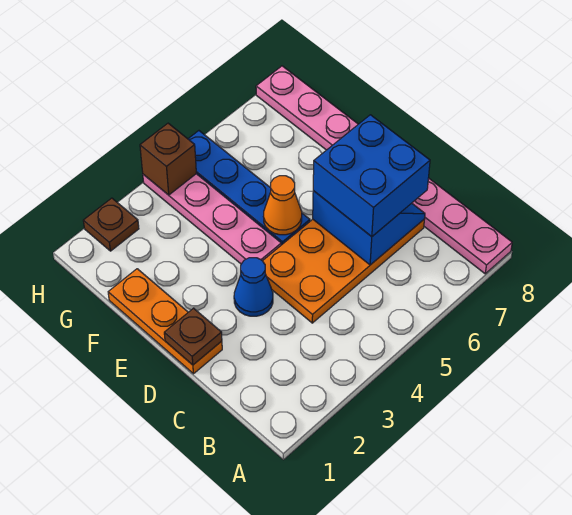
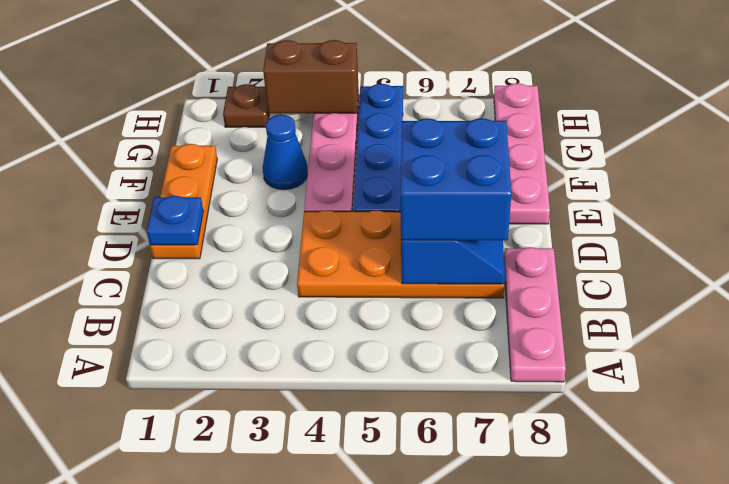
brown 1x1 plate [164,308,222,365] -> blue 1x1 plate [147,196,203,245]
blue 1x1 cone [234,258,273,316] -> blue 1x1 cone moved to [263,115,308,190]
orange 1x1 cone [263,176,302,235] -> none
brown 1x1 brick [140,123,196,195] -> brown 1x2 brick [263,40,358,113]

